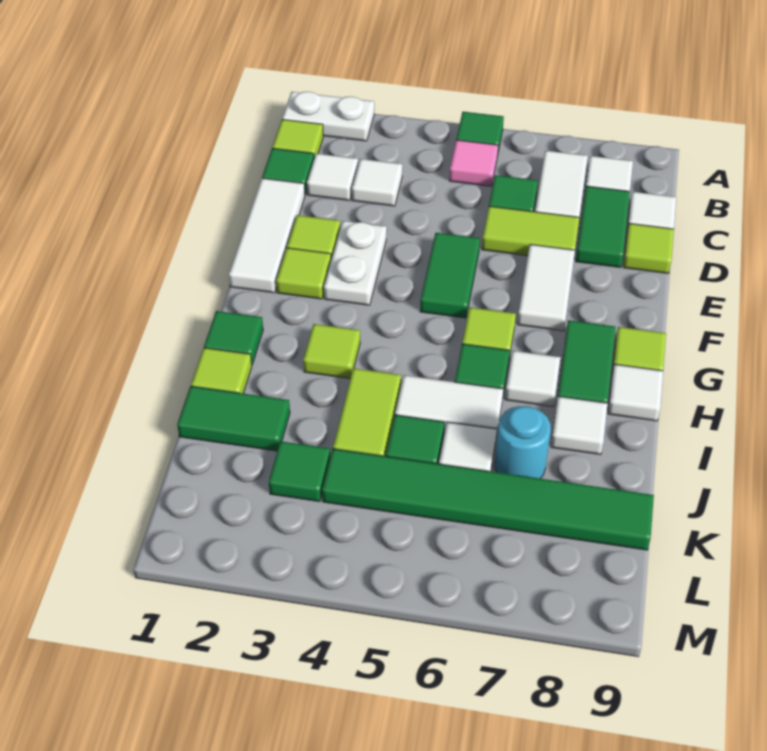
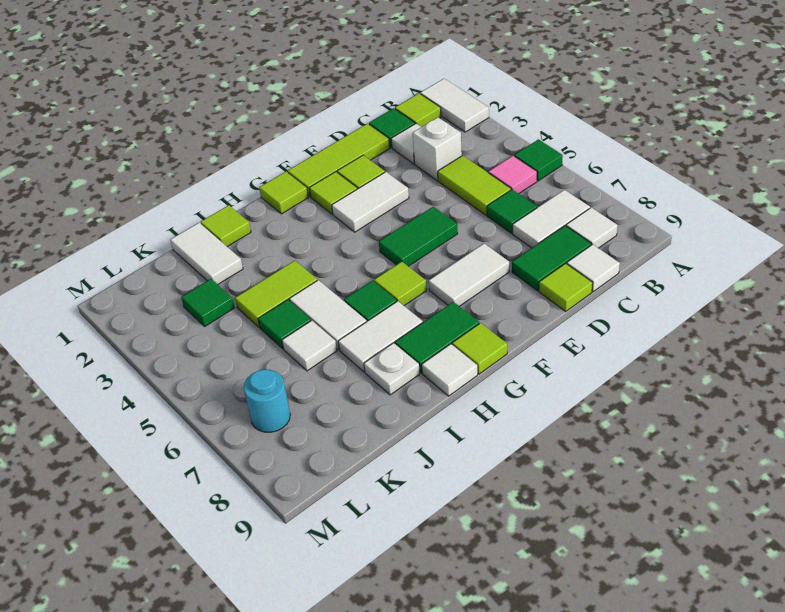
white 1x2 plate [282,92,374,141] -> white 1x2 tile [420,79,489,132]
white 1x1 tile [352,159,402,206] -> white 1x1 brick [413,117,462,180]
white 1x3 tile [229,178,305,293] -> lime 1x3 tile [288,124,390,197]
lime 1x2 tile [482,206,579,256] -> lime 1x2 tile moved to [438,155,511,215]
white 1x2 plate [324,221,387,305] -> white 1x2 tile [332,172,409,232]
green 1x1 tile [204,311,263,364] -> none
lime 1x1 tile [303,324,360,379] -> lime 1x1 tile moved to [259,172,308,214]
white 1x1 tile [505,351,561,407] -> white 1x2 tile [338,301,423,372]
white 1x1 tile [551,396,608,455] -> white 1x1 plate [364,343,420,395]
green 1x2 tile [177,386,290,451] -> white 1x2 tile [170,223,243,284]
cyan 1x1 round brick [495,406,551,479] -> cyan 1x1 round brick moved to [244,370,290,432]
green 1x6 tile [322,449,654,550] -> none

